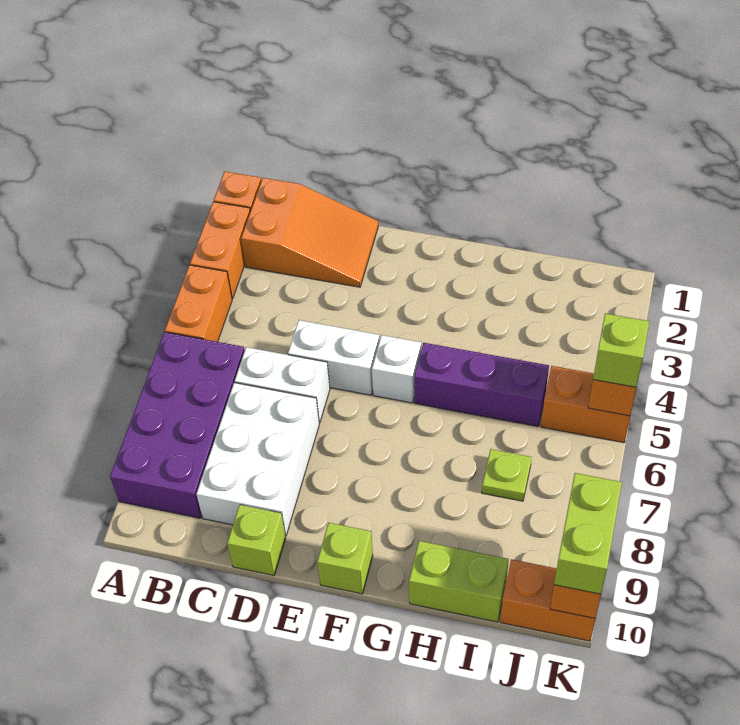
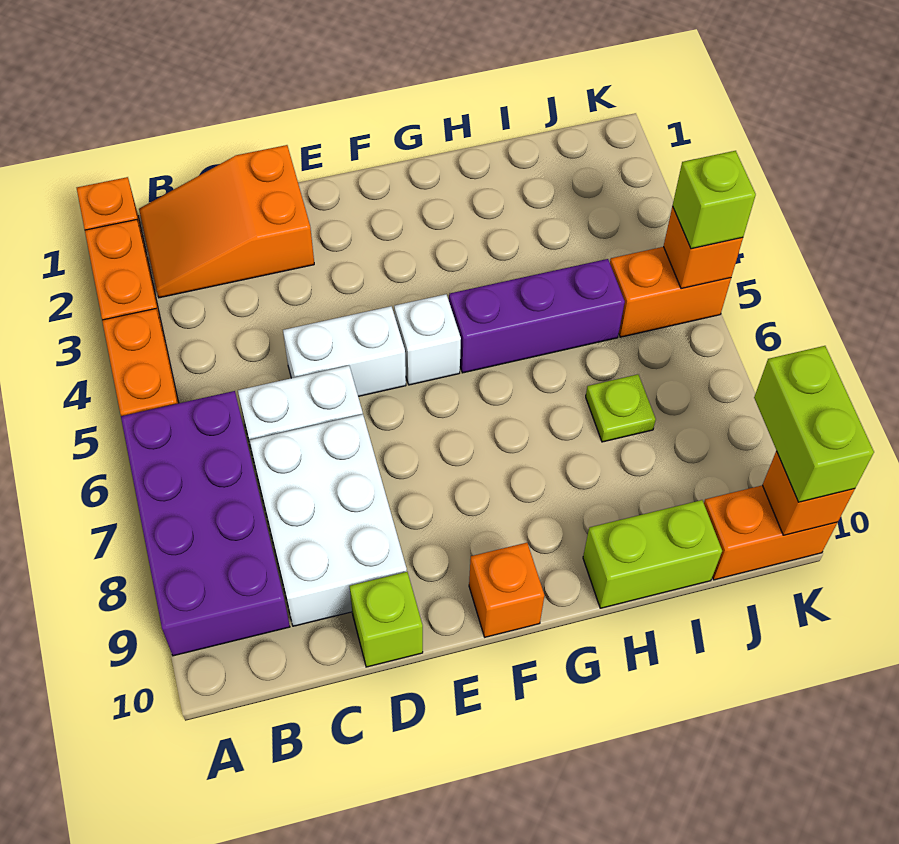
orange 2x3 slope [241,178,378,287] -> orange 2x3 slope turned to [139,145,314,298]
lime 1x1 brick [317,523,373,594] -> orange 1x1 brick [469,543,544,637]

